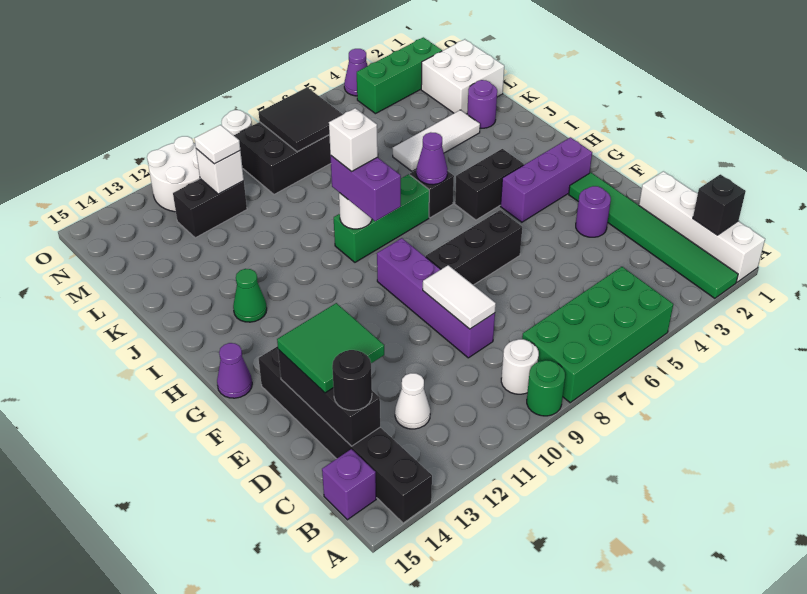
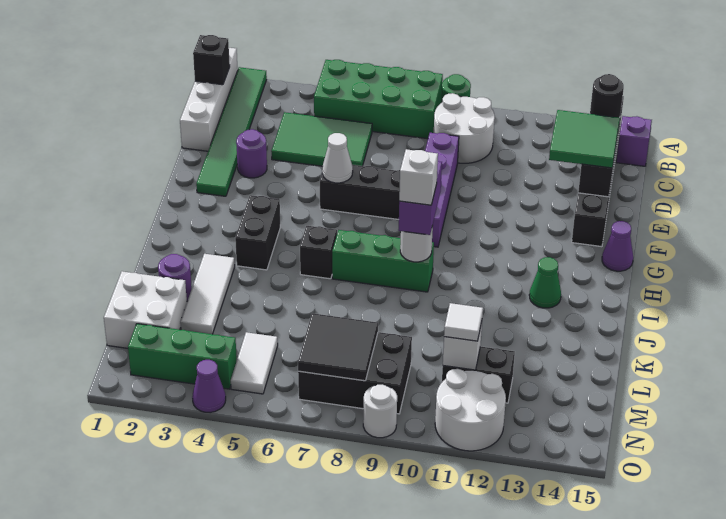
white 1x1 round brick [501,339,539,394] -> white 2x2 round brick [434,93,495,163]
none -> green 2x3 tile [271,112,372,166]
white 1x1 cone [395,373,430,429] -> white 1x1 cone moved to [322,133,353,183]
white 1x2 tile [423,265,496,329] -> white 1x2 tile moved to [231,332,278,394]
purple 1x3 brick [500,137,592,222] -> none
black 1x2 brick [455,149,524,220] -> black 1x2 brick turned to [235,195,280,270]
purple 1x1 cone [416,132,448,185] -> none
white 1x3 tile [393,110,480,171] -> white 1x3 tile turned to [180,254,235,334]

